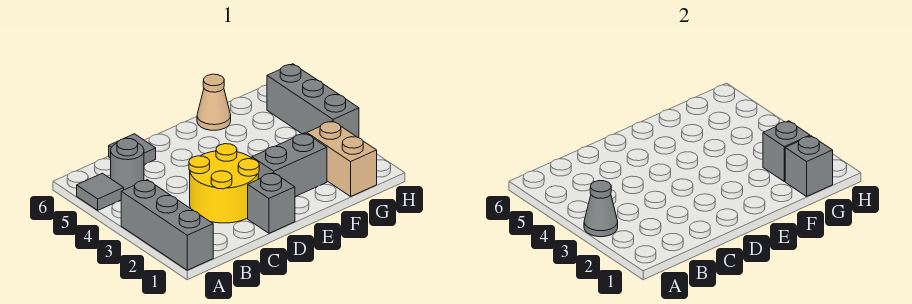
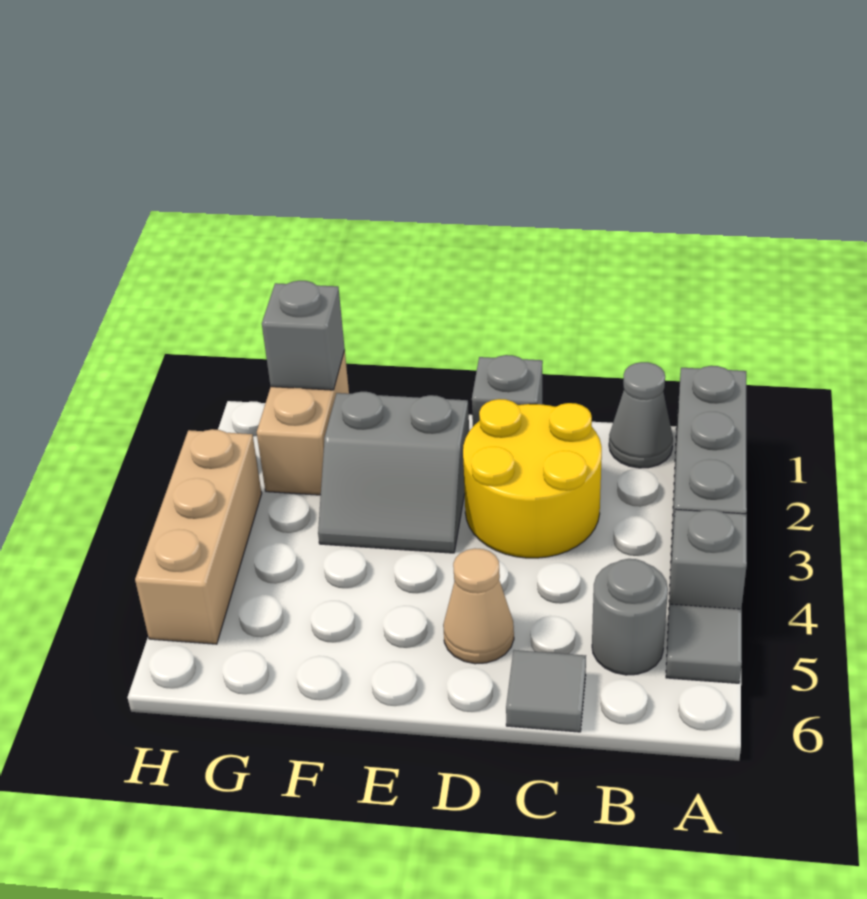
grey 1x1 cone [584,181,618,237] -> grey 1x1 cone moved to [609,362,673,468]
tan 1x1 cone [197,74,231,130] -> tan 1x1 cone moved to [443,548,514,664]
grey 1x1 brick [763,121,810,181] -> grey 1x1 brick moved to [668,509,747,619]
grey 1x3 brick [267,64,359,138] -> tan 1x3 brick [135,429,262,644]

